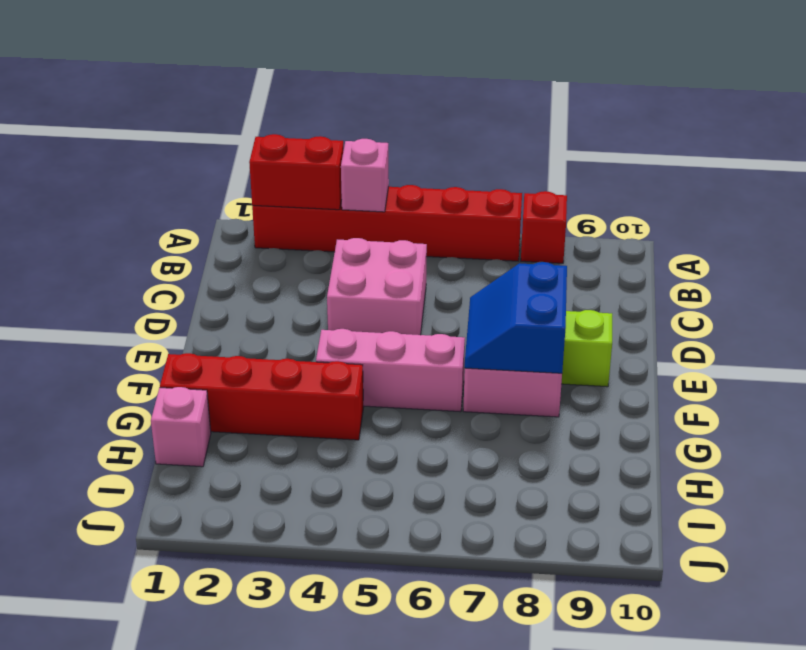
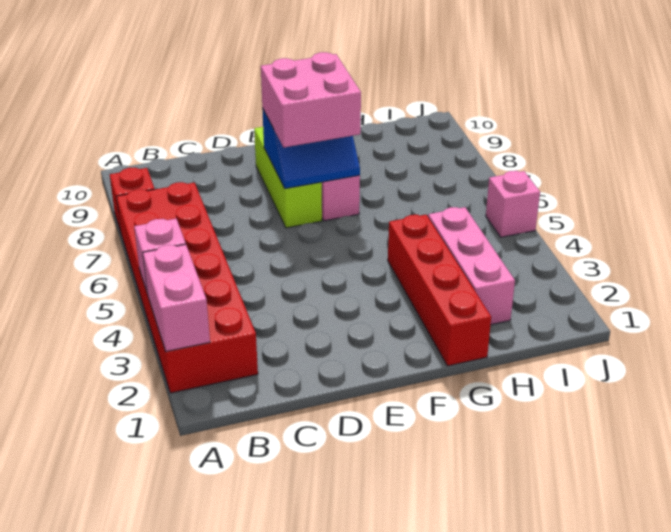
red 1x6 brick [252,185,522,261] -> red 2x6 brick [116,182,258,393]
red 1x2 brick [249,134,343,210] -> pink 1x2 brick [143,244,210,351]
pink 2x2 brick [327,238,427,335] -> pink 2x2 brick moved to [261,52,361,148]
pink 1x3 brick [316,329,465,412] -> pink 1x3 brick moved to [428,207,515,325]
pink 1x1 brick [151,387,211,467] -> pink 1x1 brick moved to [486,171,540,237]

